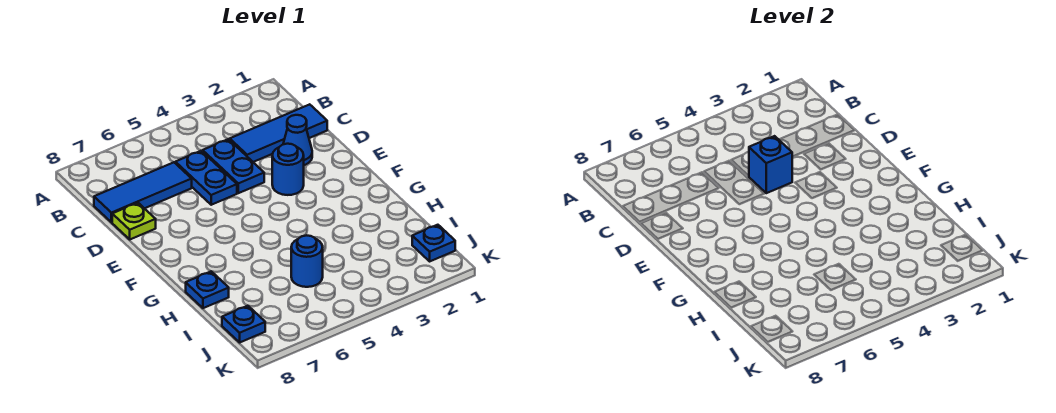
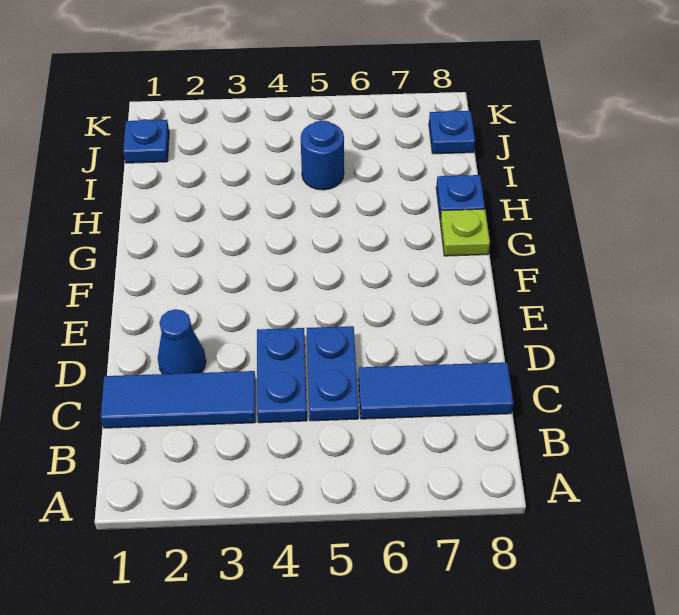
blue 1x1 brick [749,136,792,193] -> none
lime 1x1 plate [112,203,156,239] -> lime 1x1 plate moved to [440,209,490,256]
blue 1x1 round brick [272,144,304,195] -> none

